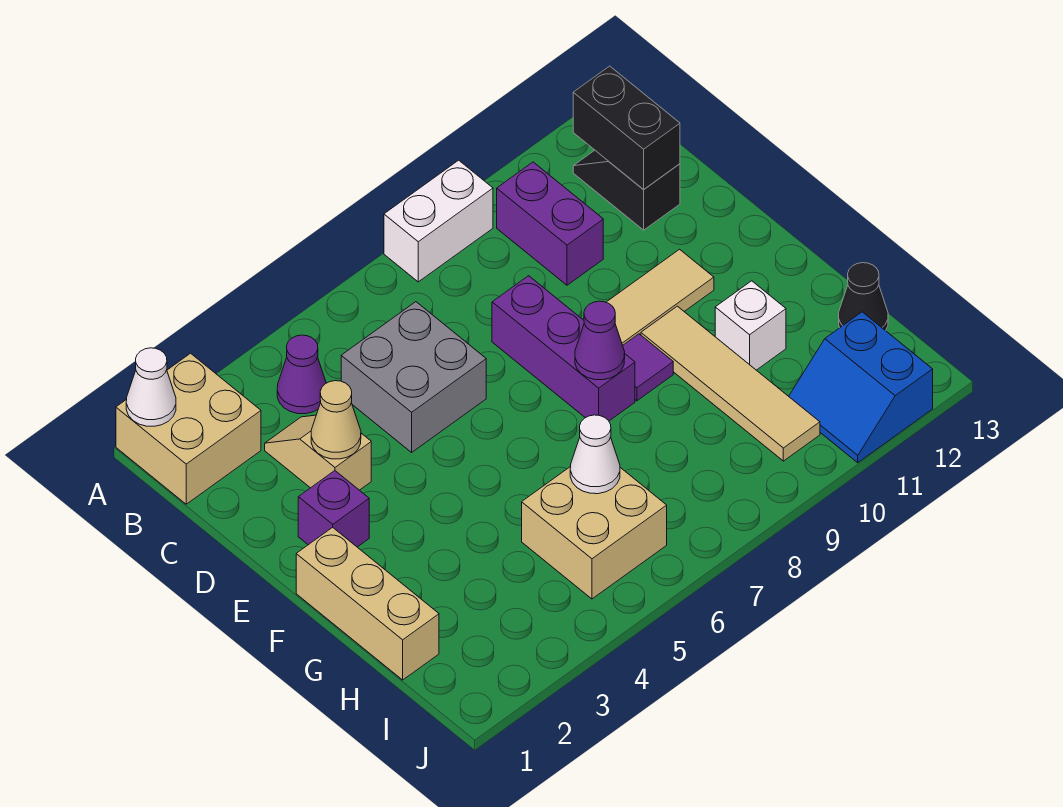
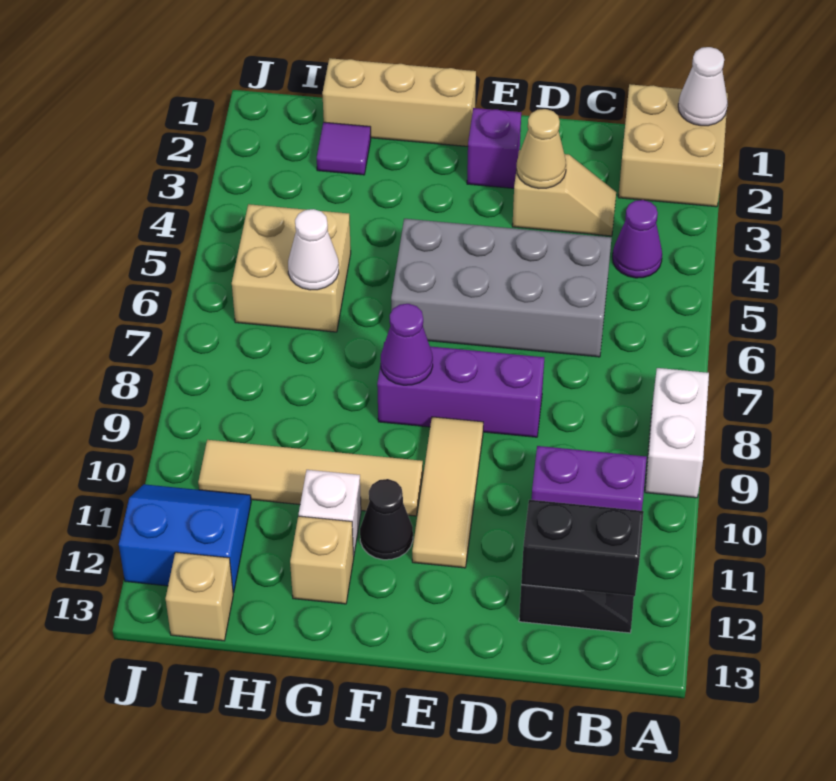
grey 2x2 brick [341,302,486,452] -> grey 2x4 brick [391,219,611,357]
purple 1x1 tile [623,334,673,401] -> purple 1x1 tile moved to [317,122,371,175]
none -> tan 1x1 brick [290,516,354,604]
black 1x1 cone [839,263,888,331] -> black 1x1 cone moved to [360,479,413,560]
none -> tan 1x1 brick [166,552,233,641]

